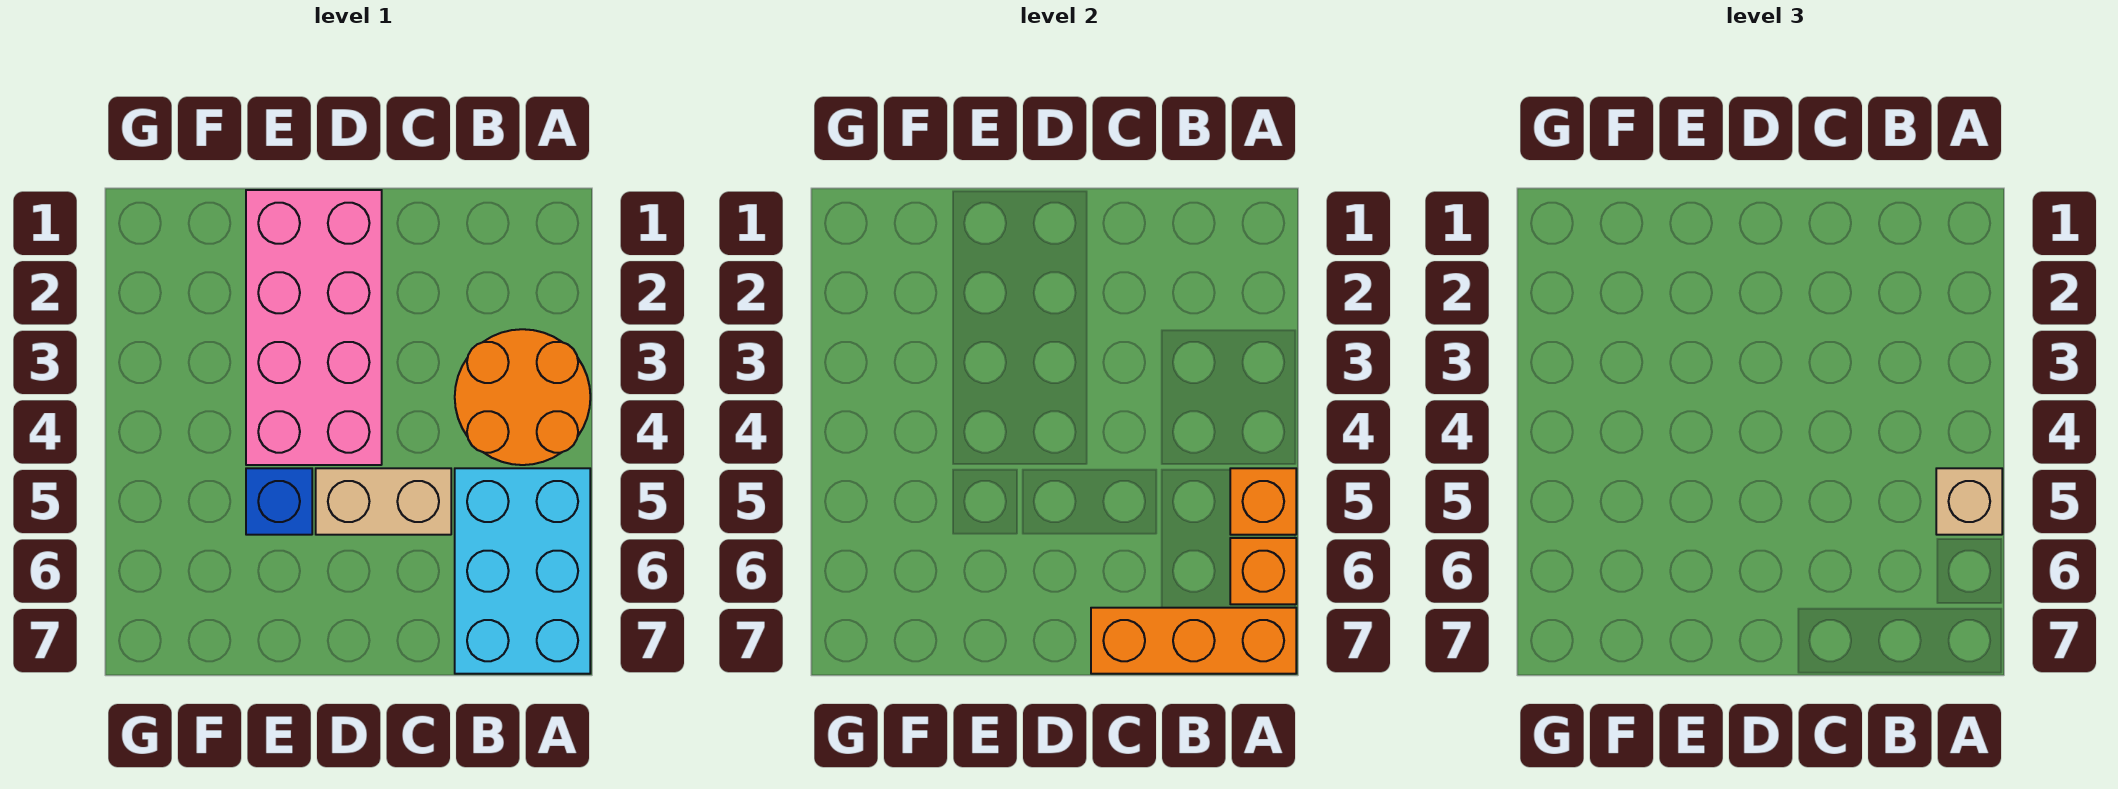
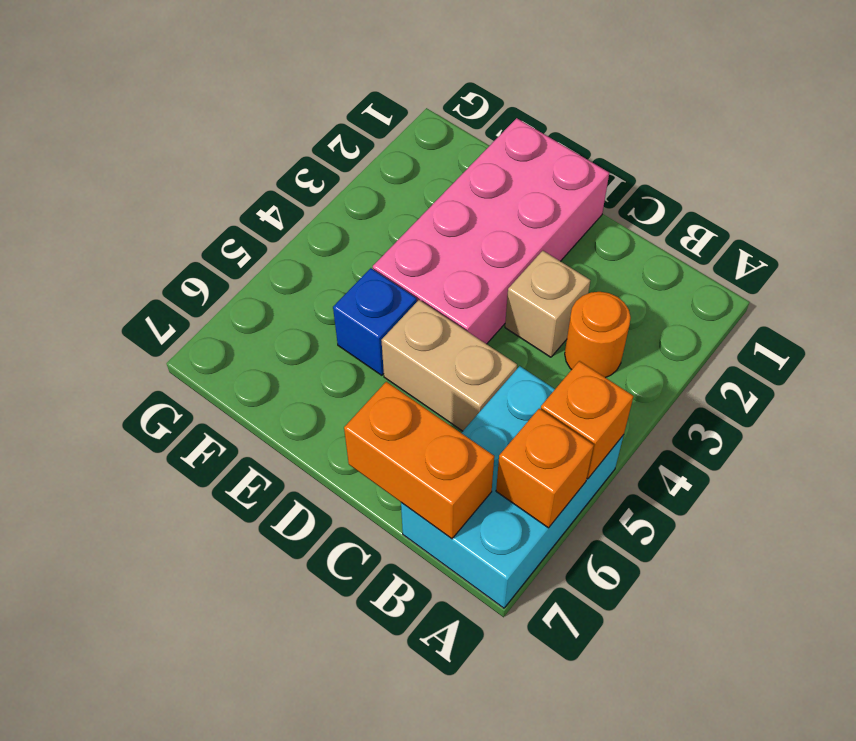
orange 2x2 round brick [455,329,590,465] -> orange 1x1 round brick [565,292,631,378]
tan 1x1 brick [1936,468,2002,535] -> tan 1x1 brick moved to [505,251,590,357]
orange 1x3 brick [1091,608,1296,674] -> orange 1x2 brick [344,382,494,539]

